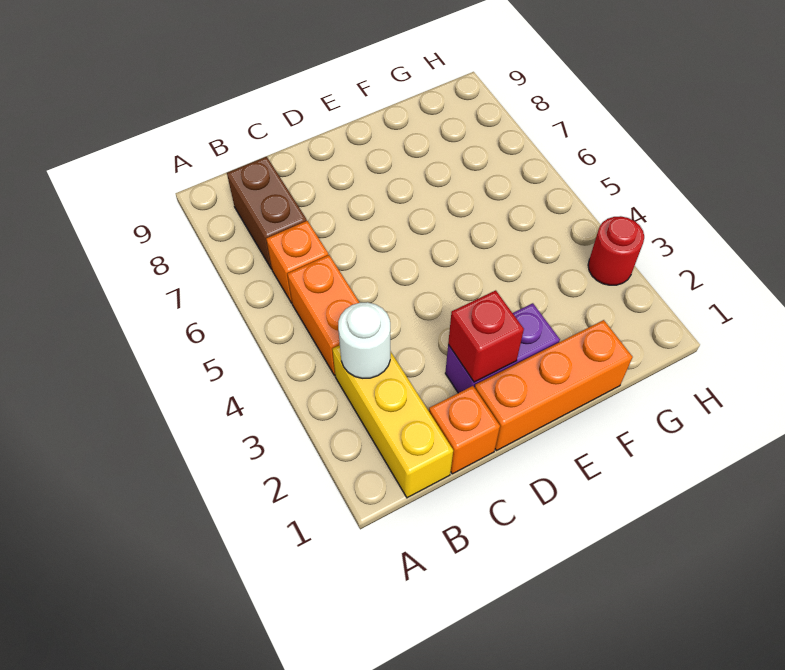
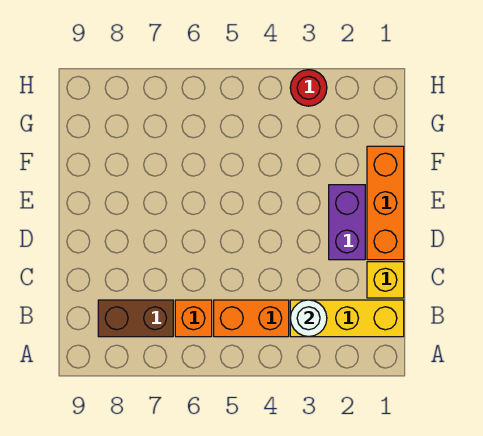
orange 1x1 brick [429,386,500,474] -> yellow 1x1 brick [367,262,404,298]
red 1x1 brick [448,290,524,382] -> none

